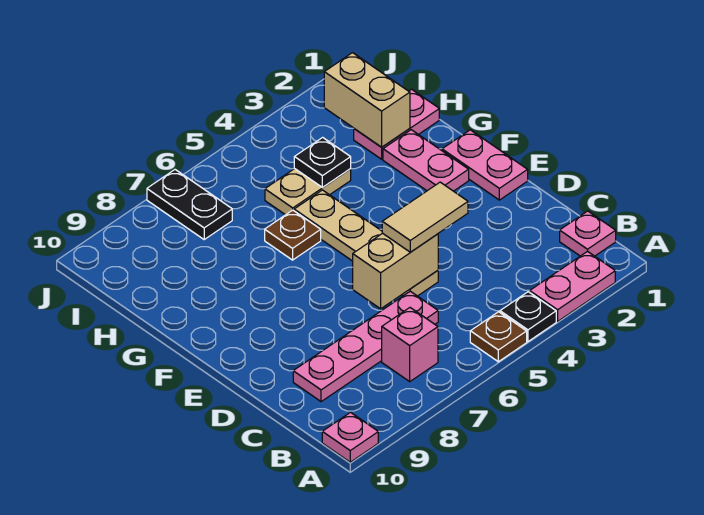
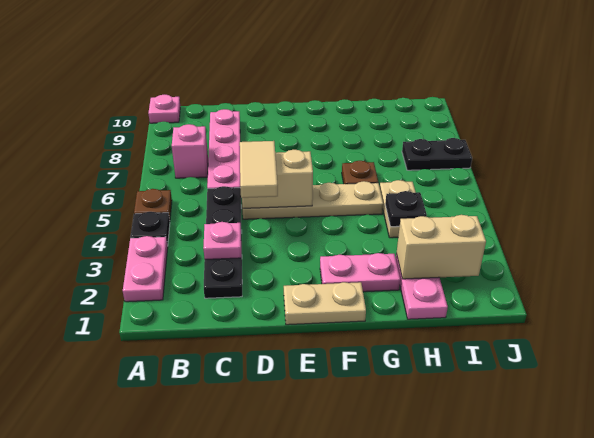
pink 1x1 plate [560,211,616,256] -> pink 1x1 plate moved to [203,222,241,259]
none -> black 1x4 plate [204,186,242,298]
tan 1x2 brick [353,233,438,309] -> tan 1x2 brick turned to [242,150,313,208]
pink 1x2 plate [442,130,528,200] -> tan 1x2 plate [284,282,366,325]

